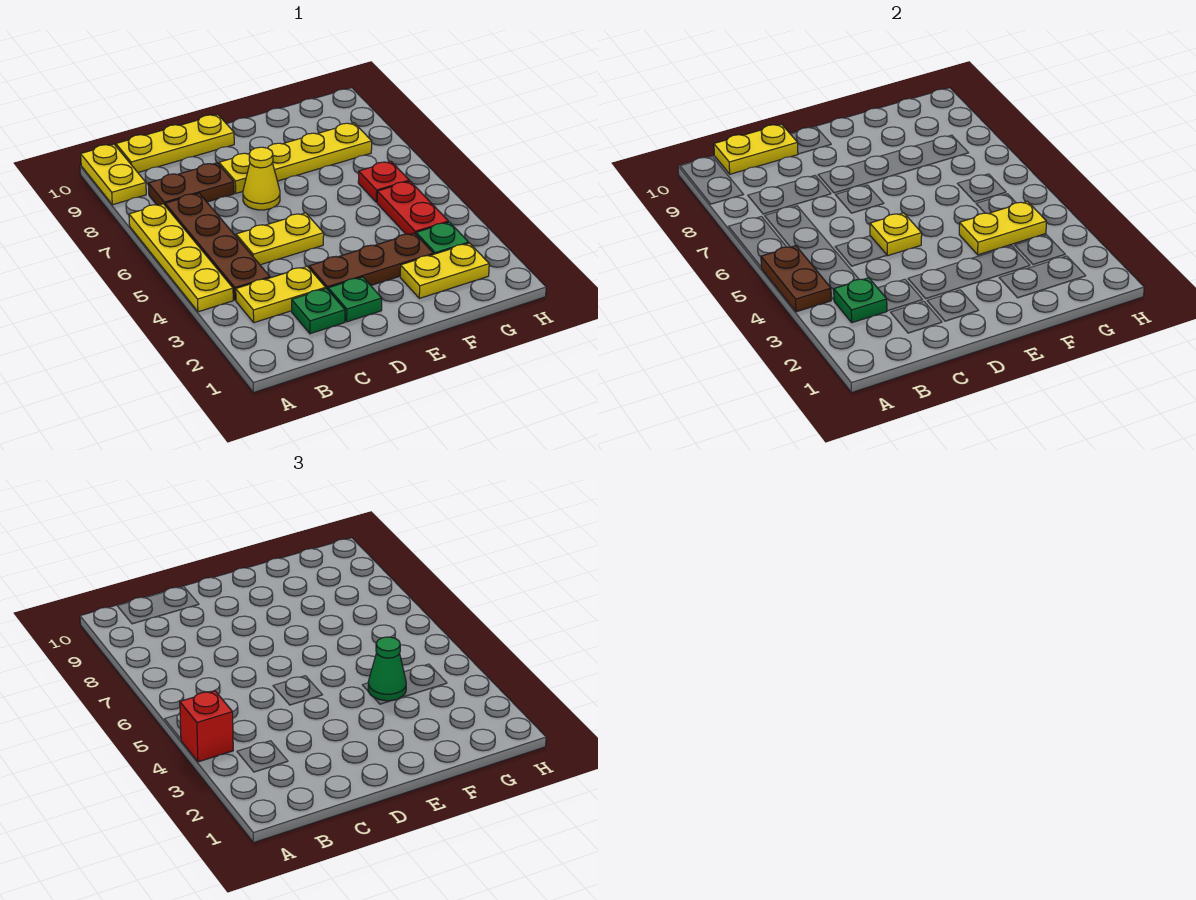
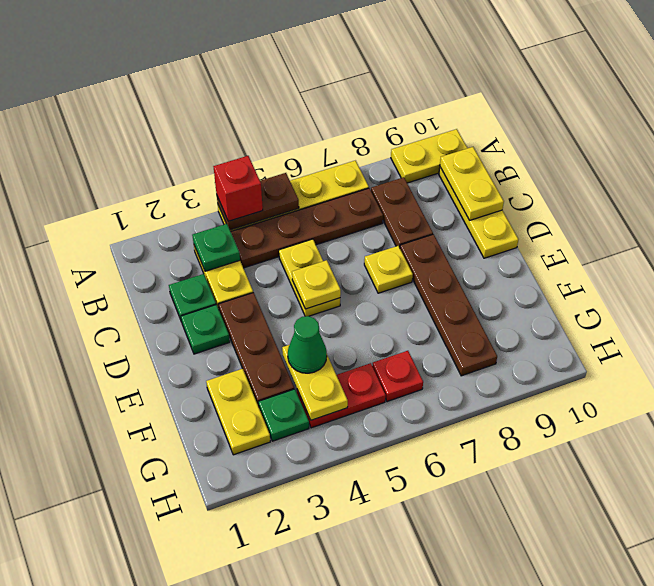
yellow 1x1 cone [243,147,280,210] -> yellow 1x1 plate [364,246,413,293]
yellow 1x4 plate [219,123,372,193] -> brown 1x4 plate [400,234,497,376]

